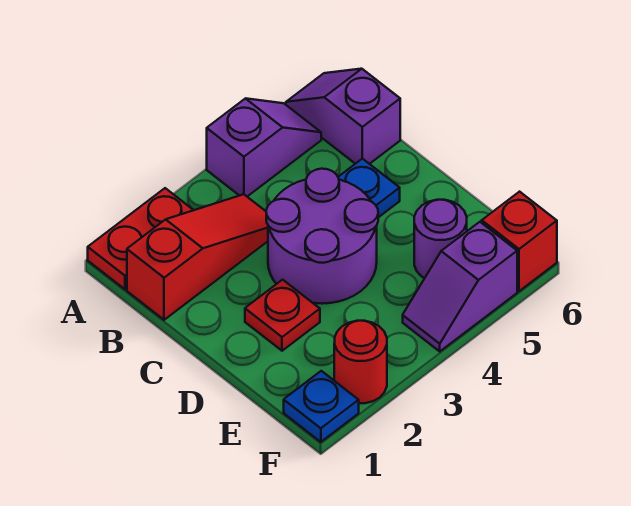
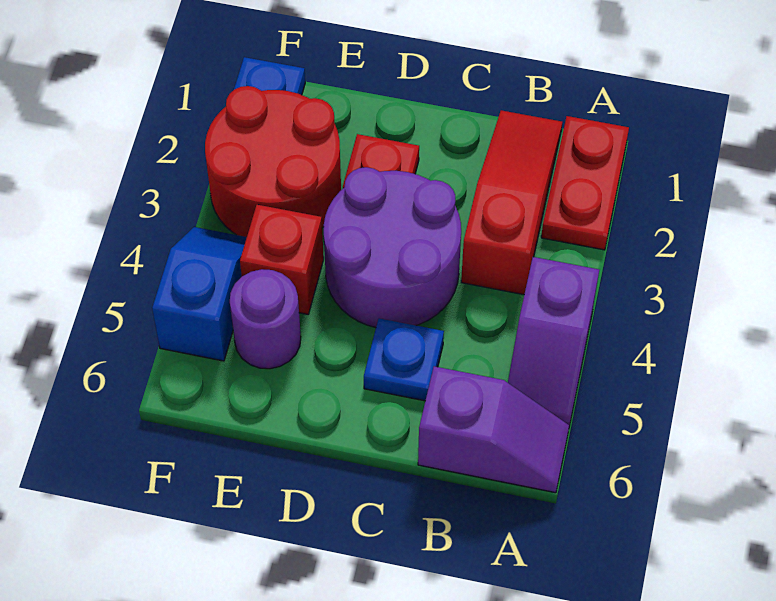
red 1x3 slope [127,194,268,320] -> red 1x3 slope turned to [461,110,562,295]
red 1x1 round brick [334,321,387,403] -> red 2x2 round brick [205,86,341,237]
purple 1x2 slope [403,222,517,351] -> blue 1x2 slope [152,227,247,361]
red 1x1 brick [482,192,557,291] -> red 1x1 brick moved to [240,205,324,314]

